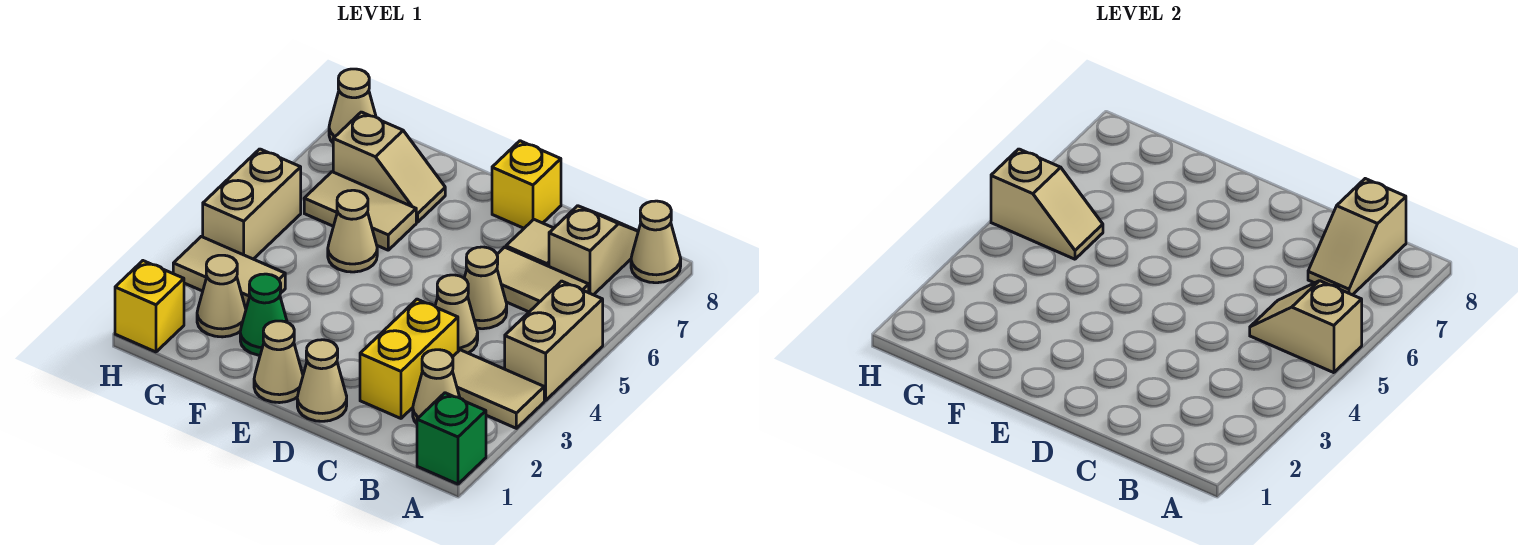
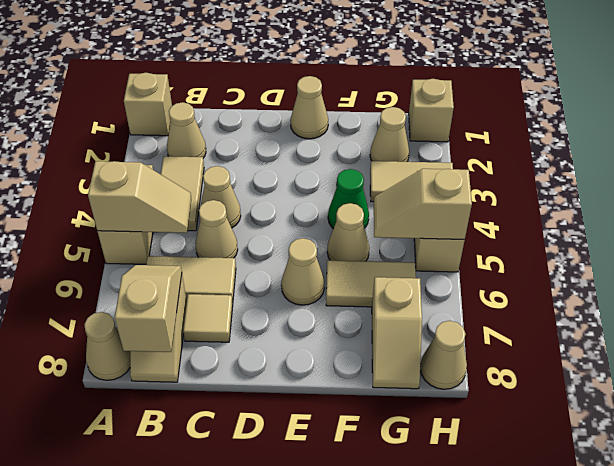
green 1x1 brick [417,393,486,484] -> tan 1x1 brick [124,73,172,136]
tan 1x2 tile [452,350,544,428] -> tan 1x2 tile turned to [161,156,204,231]
yellow 1x2 brick [360,299,458,418] -> none
tan 1x1 cone [297,340,347,421] -> tan 1x1 cone moved to [281,238,324,305]
yellow 1x1 brick [492,141,561,228] -> none
green 1x1 cone [240,274,287,355] -> green 1x1 cone moved to [328,169,369,229]
tan 1x2 slope [333,112,445,222] -> tan 1x2 slope turned to [372,277,422,389]
yellow 1x1 brick [115,261,184,352] -> tan 1x1 brick [409,79,454,142]

